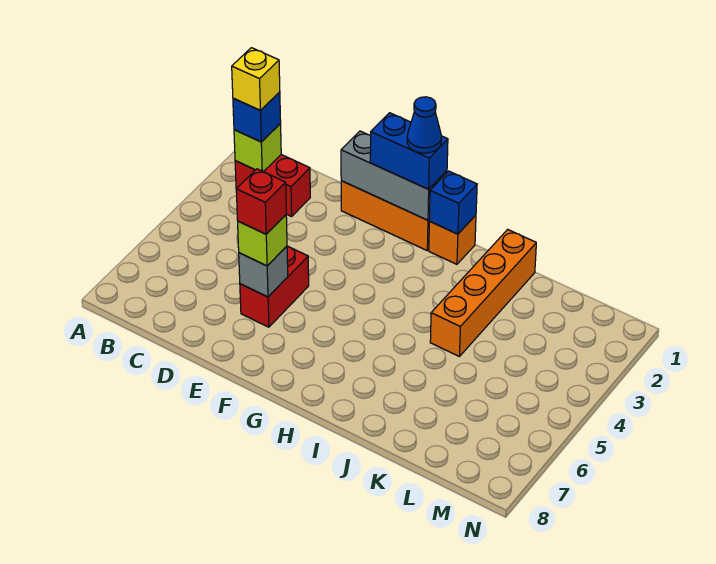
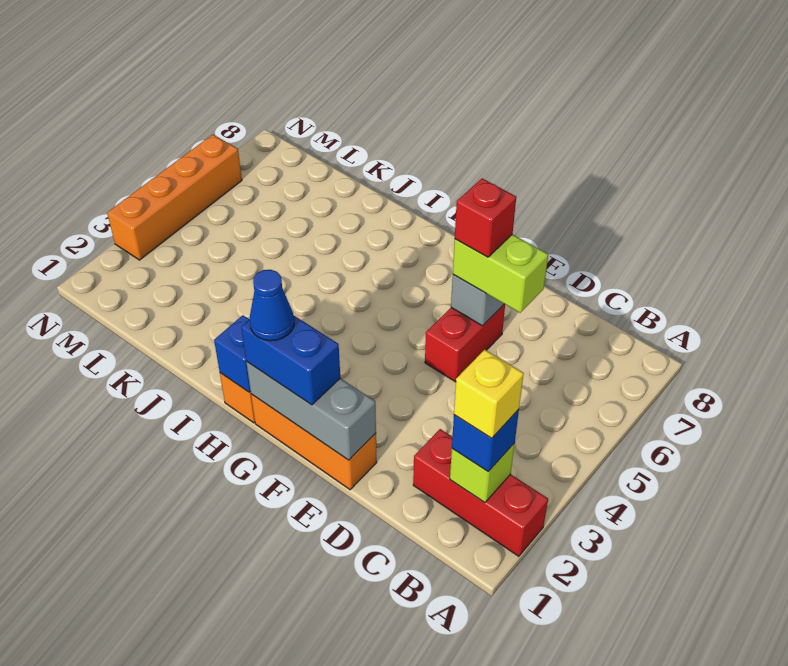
red 1x2 brick [235,155,310,217] -> red 1x3 brick [413,429,548,556]
lime 1x1 brick [238,215,287,266] -> lime 1x2 brick [453,234,548,313]
orange 1x4 brick [430,229,536,356] -> orange 1x4 brick moved to [107,135,242,260]

